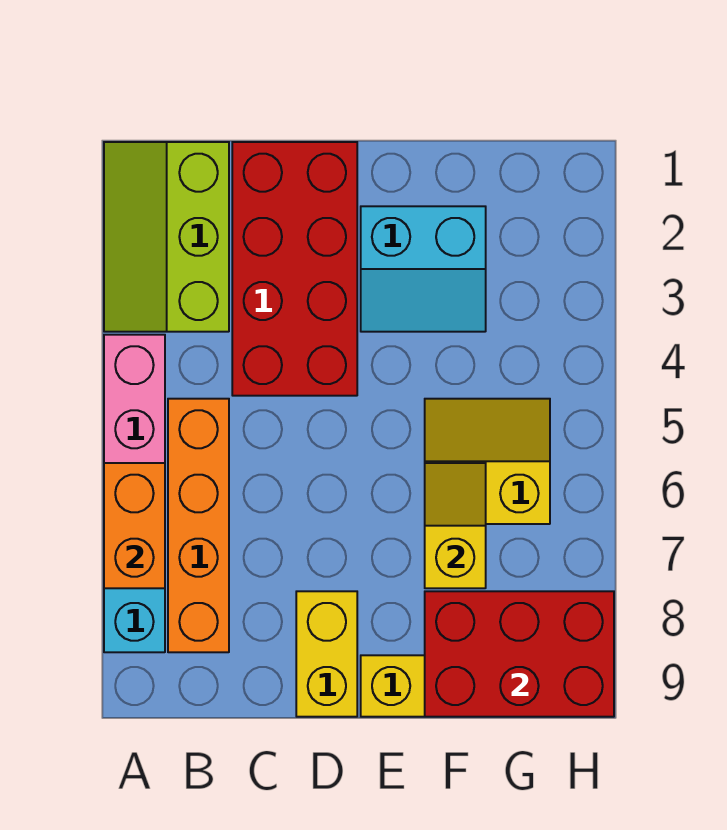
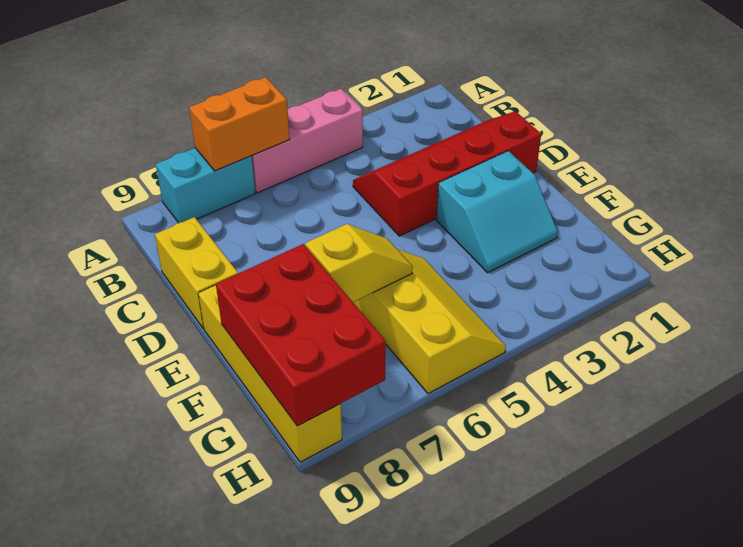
lime 2x3 slope [104,142,229,332] -> none
orange 1x4 brick [168,399,229,652] -> none
red 2x4 brick [232,142,357,396] -> red 2x4 slope [353,111,541,236]
yellow 1x2 brick [296,591,357,717] -> yellow 1x2 brick turned to [155,217,238,329]
cyan 2x2 slope [361,206,486,332] -> cyan 2x2 slope turned to [436,151,558,273]
yellow 2x2 slope [425,399,550,524] -> yellow 2x3 slope [353,249,506,394]

